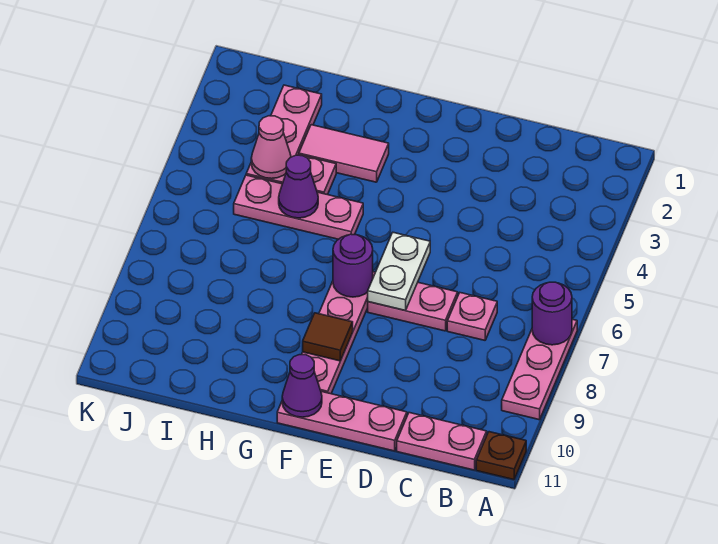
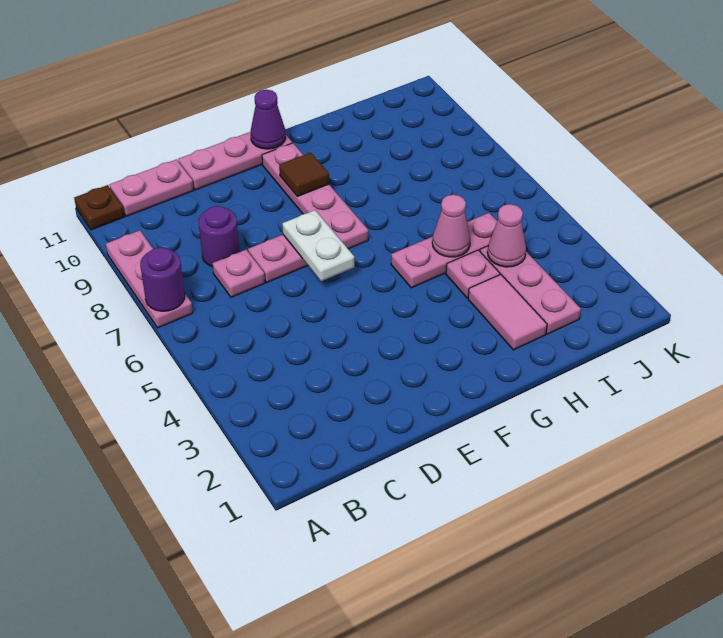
purple 1x1 round brick [333,234,373,297] -> purple 1x1 round brick moved to [199,206,239,267]
pink 1x2 tile [299,125,389,182] -> pink 1x2 tile turned to [468,275,547,350]
purple 1x1 cone [279,155,318,218] -> pink 1x1 cone [432,195,470,257]

